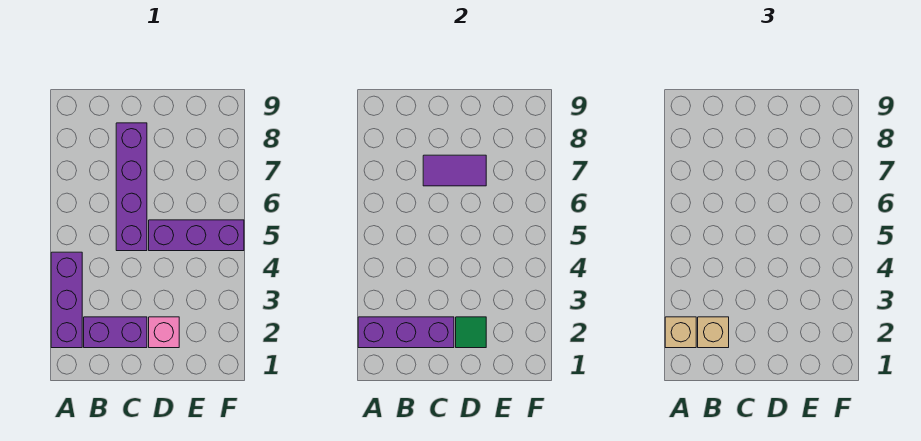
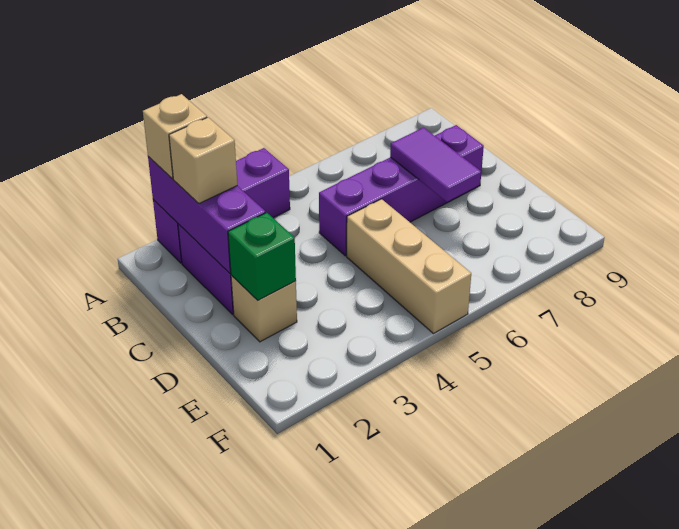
pink 1x1 brick [149,317,179,348] -> tan 1x1 brick [231,275,297,342]
green 1x1 tile [456,317,486,348] -> green 1x1 brick [228,213,296,300]
purple 1x3 brick [149,220,244,251] -> tan 1x3 brick [347,199,471,334]

